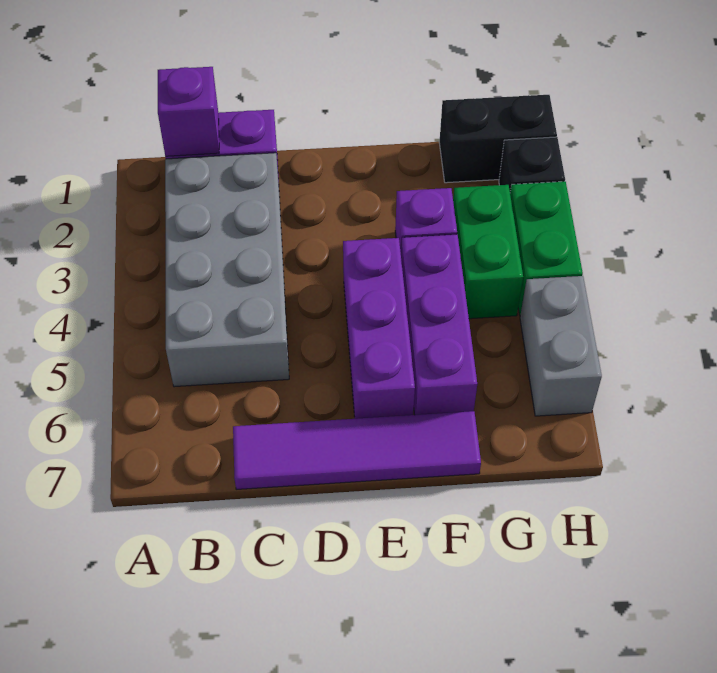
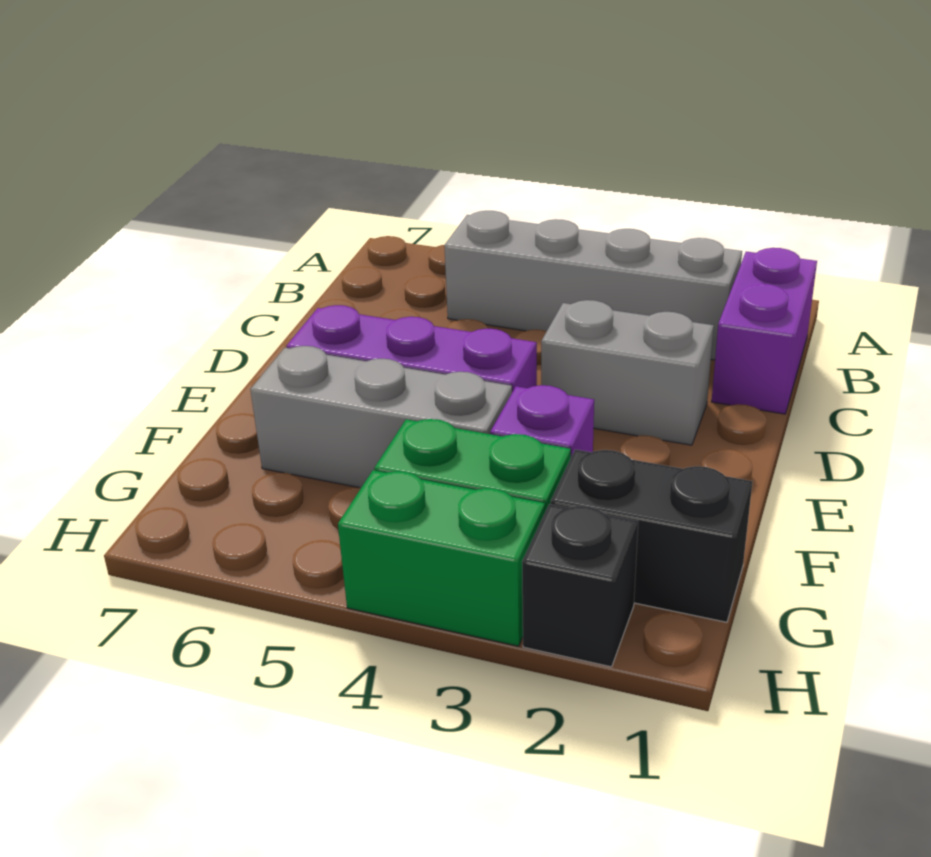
purple 1x1 brick [158,67,219,156] -> none
grey 2x4 brick [165,153,289,387] -> grey 1x4 brick [444,211,742,360]
purple 1x4 tile [233,411,481,489] -> none
purple 1x3 brick [401,234,477,415] -> grey 1x3 brick [250,346,512,488]
black 1x2 brick [439,95,557,183] -> black 1x2 brick turned to [551,449,752,622]
grey 1x2 brick [520,276,602,416] -> grey 1x2 brick moved to [541,300,714,445]

